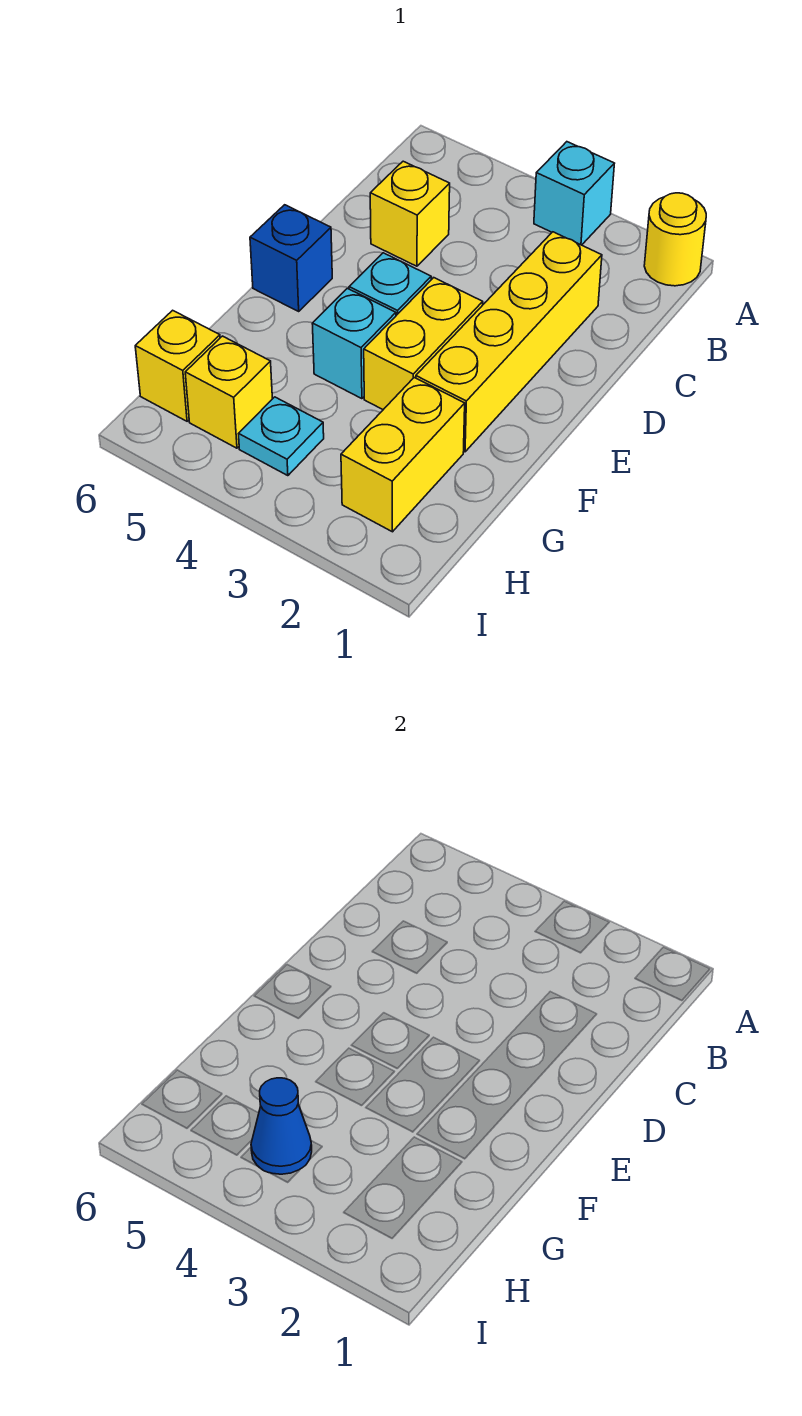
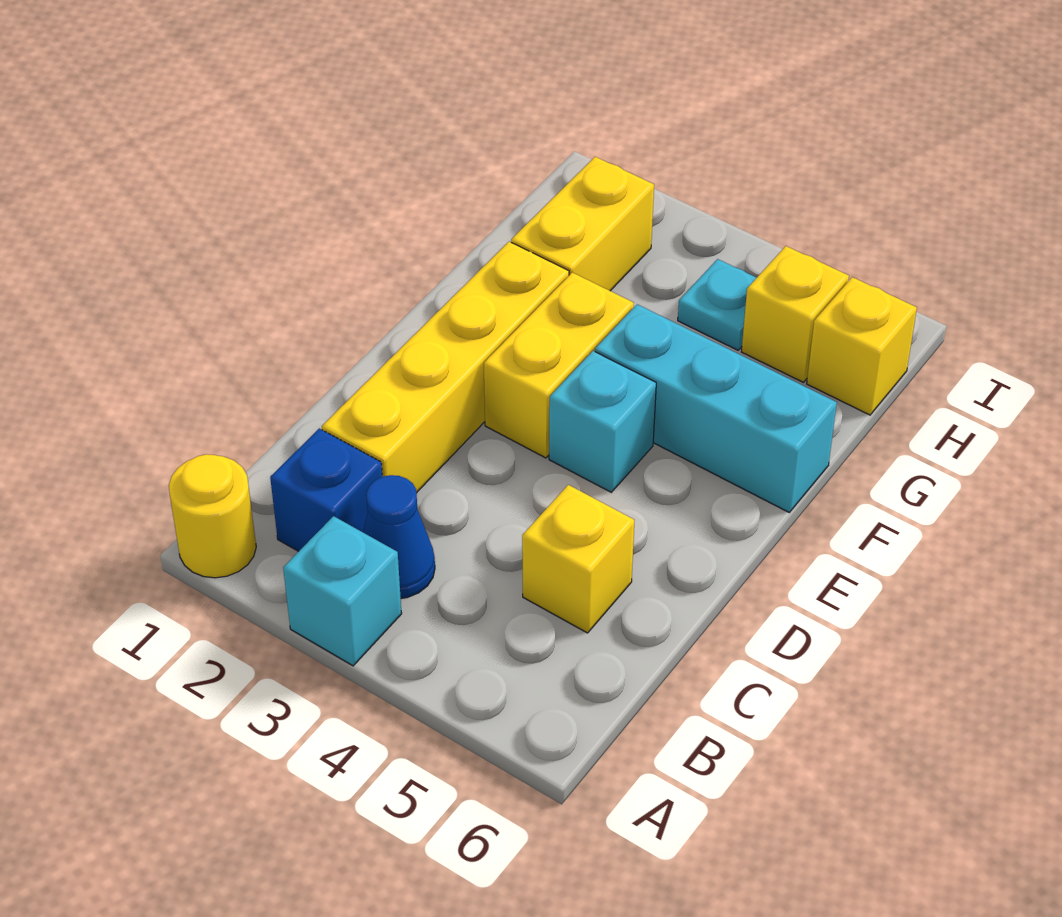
blue 1x1 brick [250,205,332,311] -> blue 1x1 brick moved to [270,429,382,551]
cyan 1x1 brick [312,288,396,399] -> cyan 1x3 brick [595,304,837,512]
blue 1x1 cone [251,1078,312,1174] -> blue 1x1 cone moved to [363,475,435,598]

